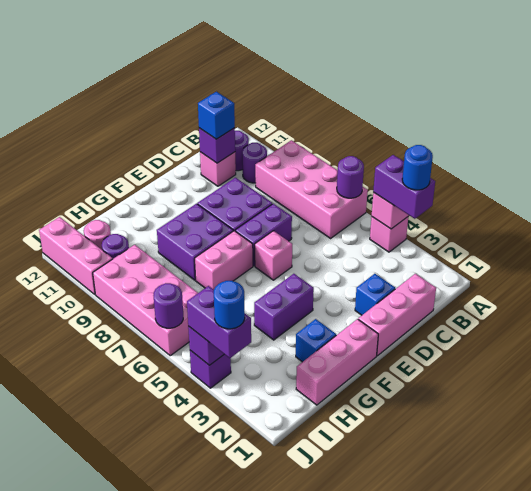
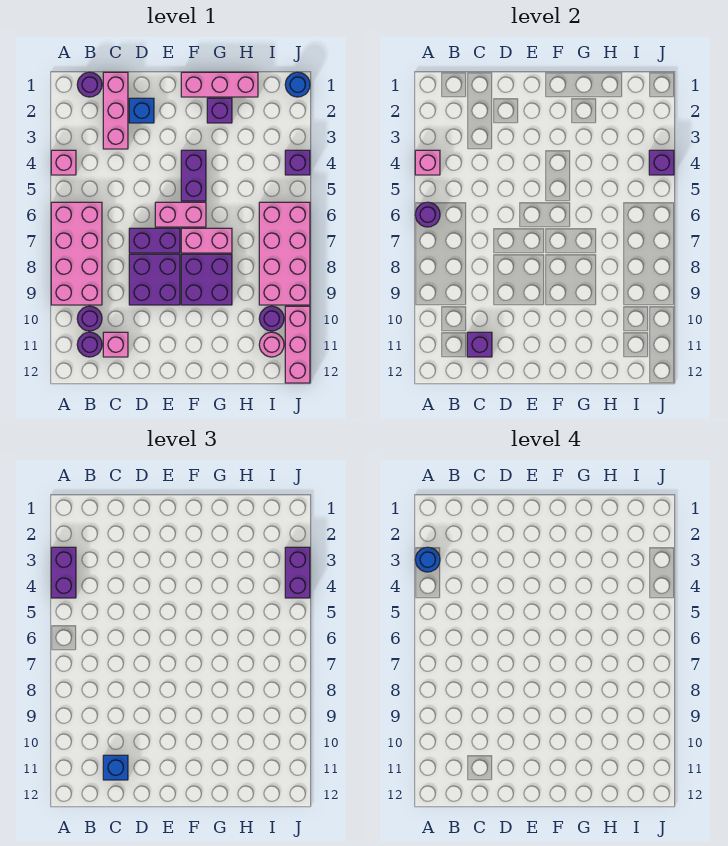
pink 1x3 brick [358,274,436,356] -> pink 1x3 brick turned to [103,72,128,149]
pink 1x1 brick [255,231,292,280] -> pink 1x2 brick [155,202,206,227]
purple 1x2 brick [254,274,314,340] -> purple 1x2 brick turned to [181,150,206,201]
blue 1x1 brick [296,319,336,362] -> purple 1x1 brick [207,98,232,123]
blue 1x1 round brick [214,281,245,329] -> blue 1x1 round brick moved to [285,72,310,97]
purple 1x1 round brick [153,283,183,328] -> purple 1x1 round brick moved to [77,72,102,97]

